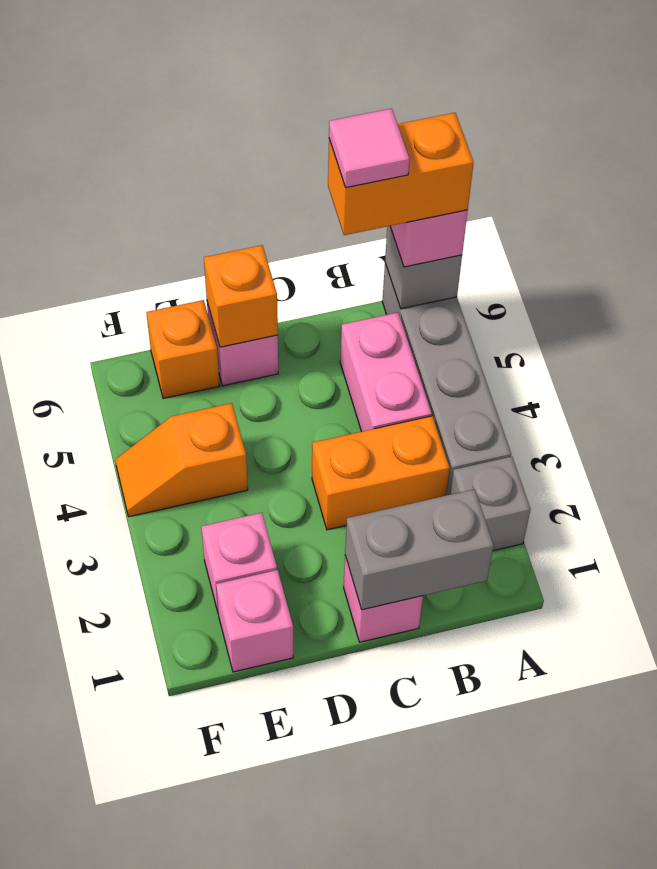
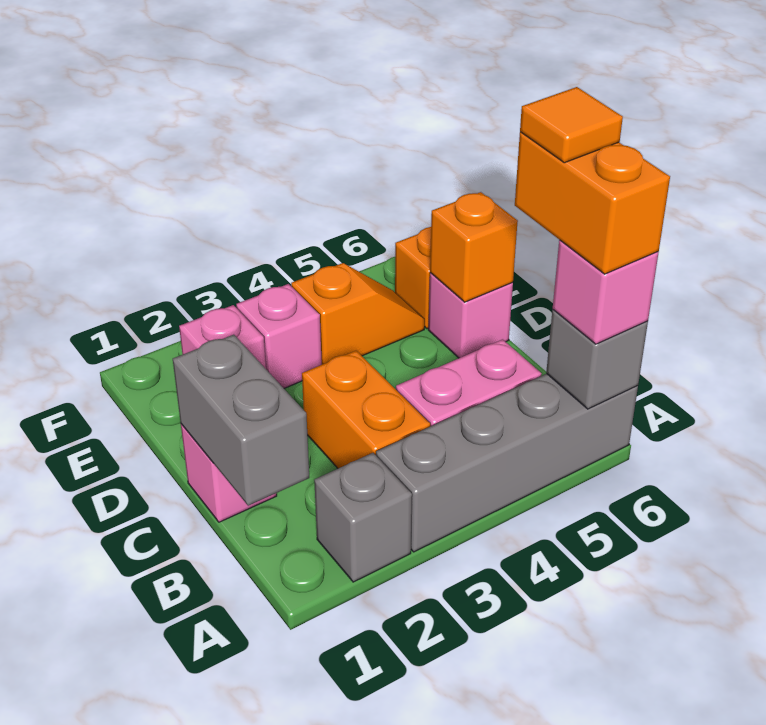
pink 1x1 tile [329,108,409,188] -> orange 1x1 tile [520,87,623,163]
pink 1x1 brick [216,570,293,672] -> pink 1x1 brick moved to [236,284,322,388]
orange 1x2 slope [115,403,248,517] -> orange 1x2 slope turned to [291,263,425,364]

